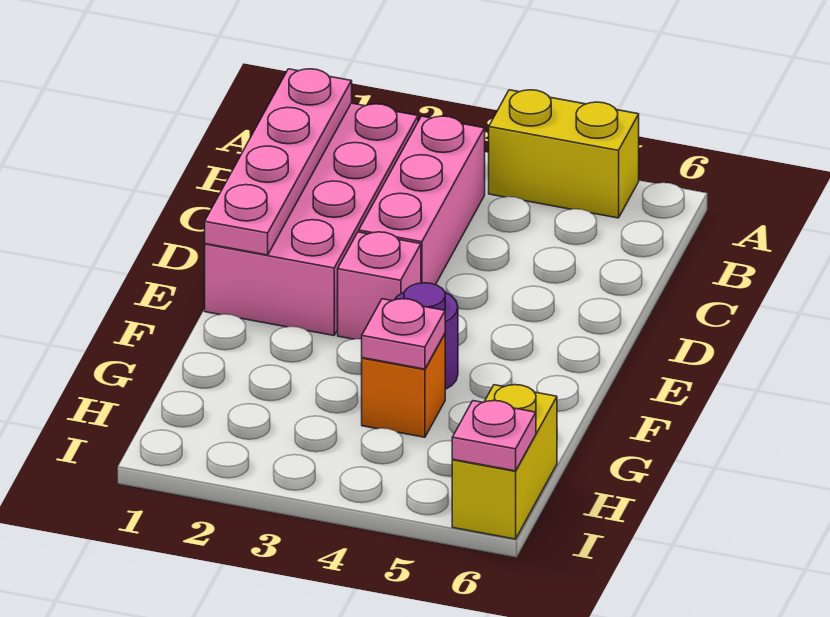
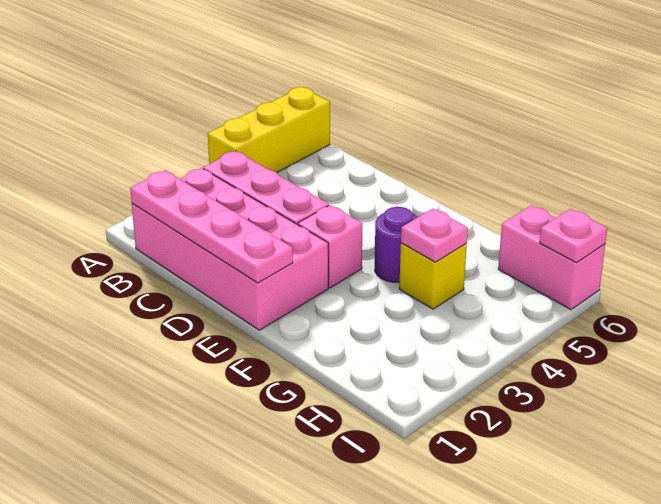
yellow 1x2 brick [489,90,639,218] -> yellow 1x3 brick [208,87,330,173]
orange 1x1 brick [362,334,445,437] -> yellow 1x1 brick [399,243,467,309]
yellow 1x2 brick [452,385,557,539] -> pink 1x2 brick [498,206,605,310]

